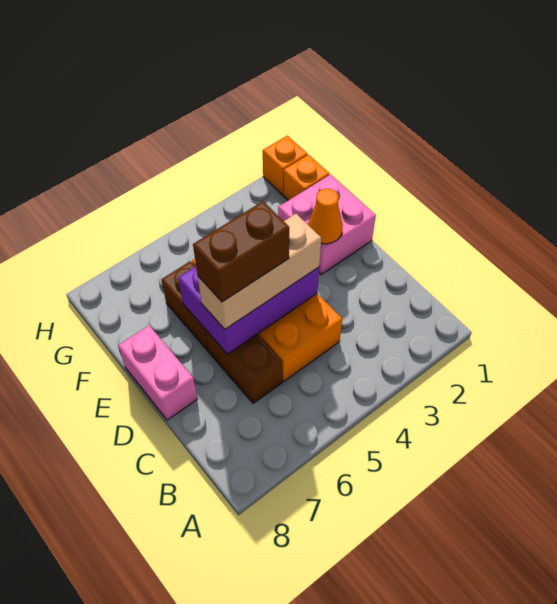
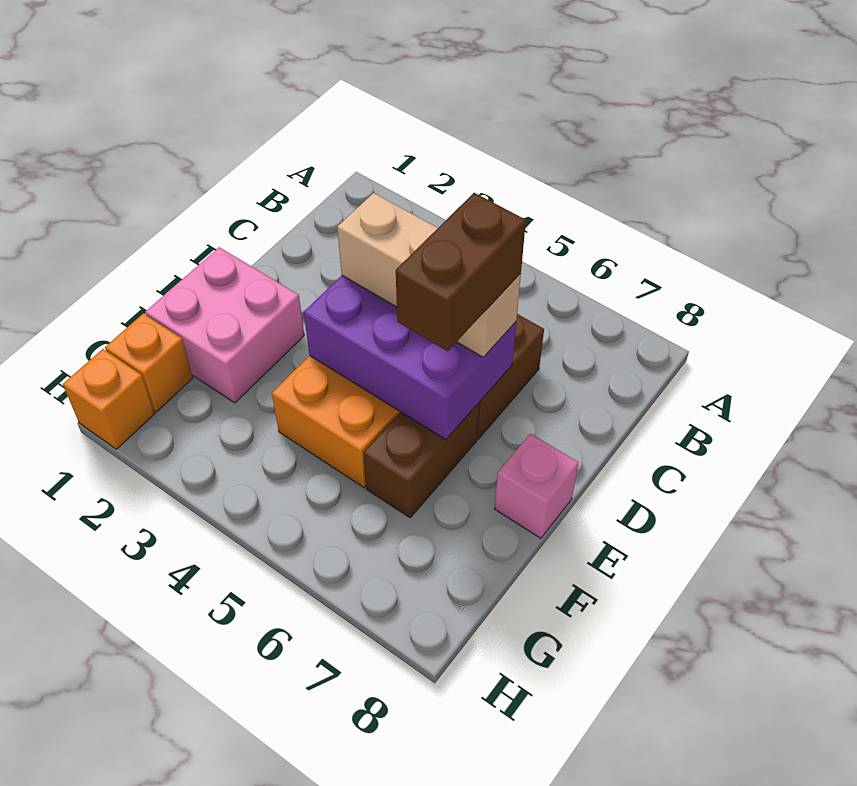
brown 1x2 brick [193,201,289,302] -> brown 1x2 brick turned to [396,193,526,351]
pink 1x2 brick [118,325,197,420] -> pink 1x1 brick [495,434,578,538]
orange 1x1 cone [308,189,343,244] -> none

